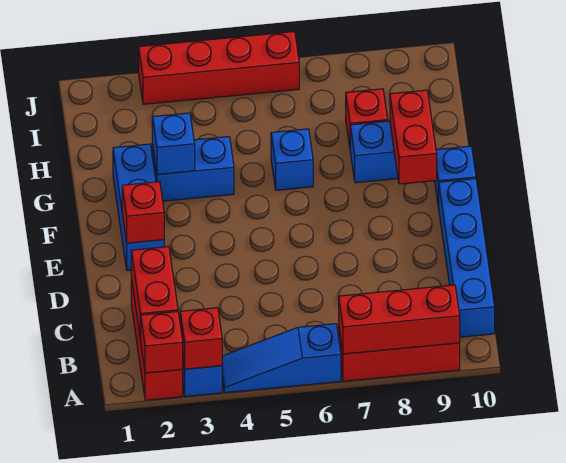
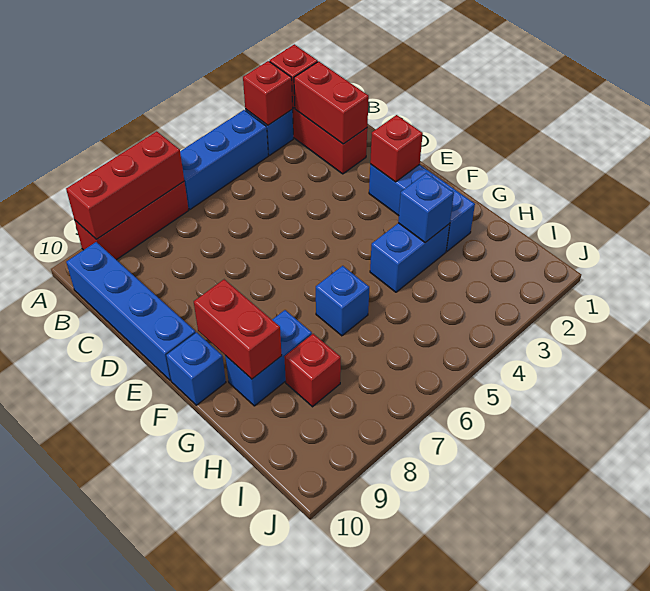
blue 1x3 slope [222,324,341,393] -> blue 1x3 brick [180,110,268,209]
red 1x4 brick [139,32,299,104] -> none

